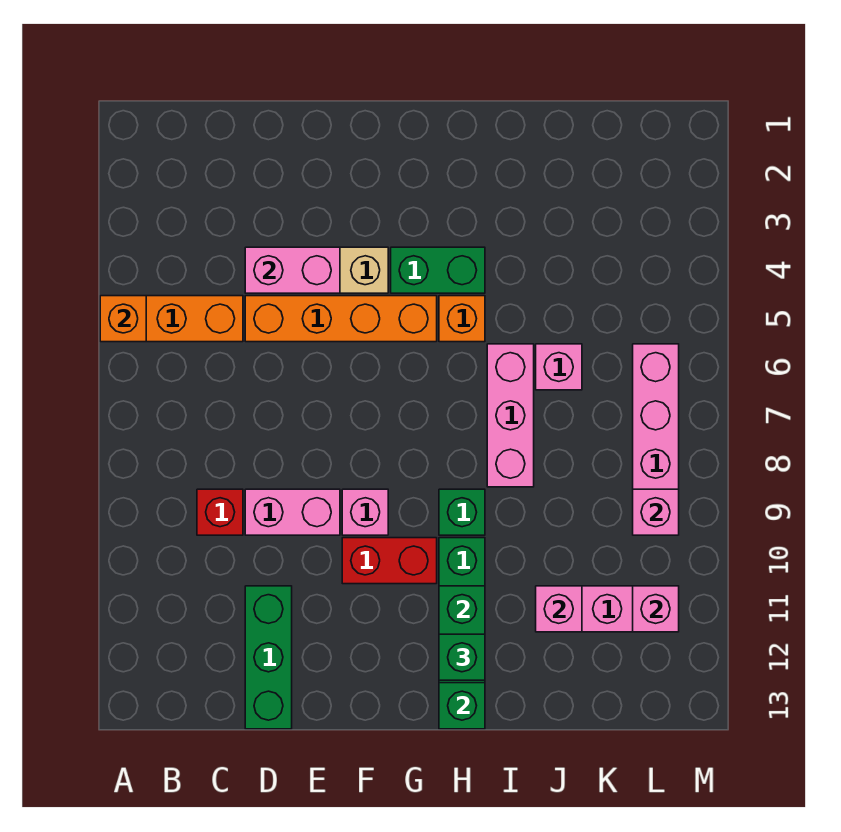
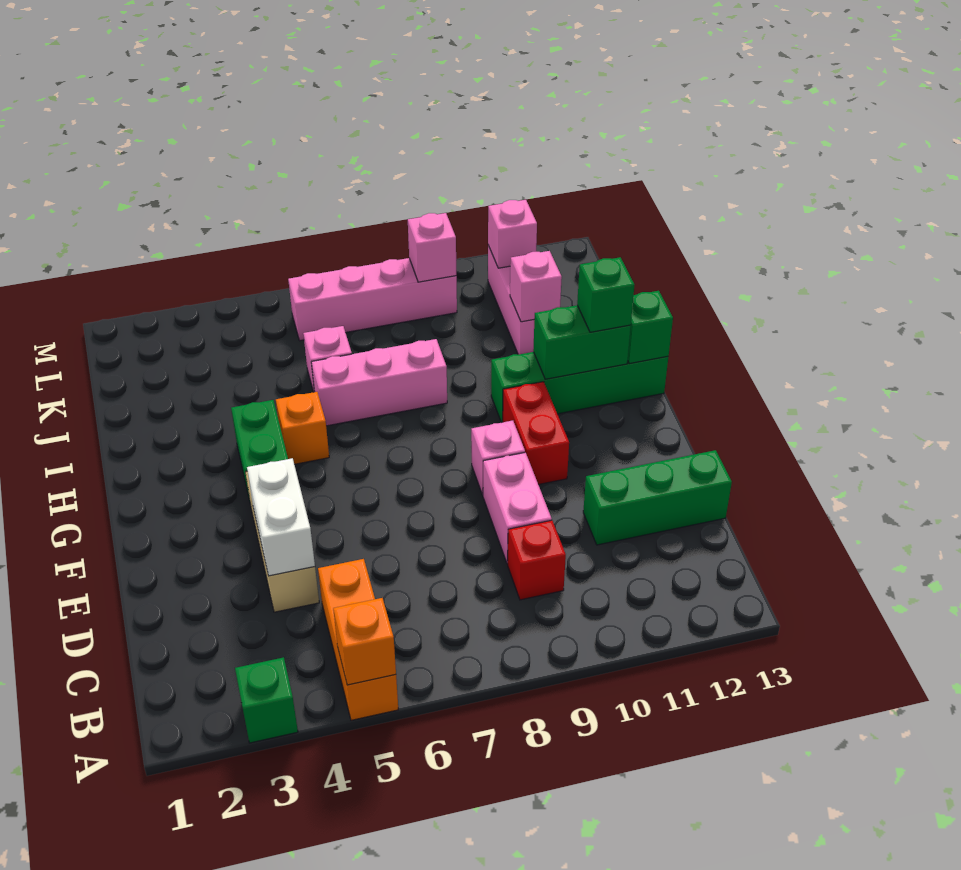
pink 1x2 brick [245,247,340,293] -> white 1x2 brick [247,458,315,576]
orange 1x4 brick [245,296,437,342] -> none
green 1x1 brick [439,489,485,535] -> green 1x1 brick moved to [235,657,298,743]

